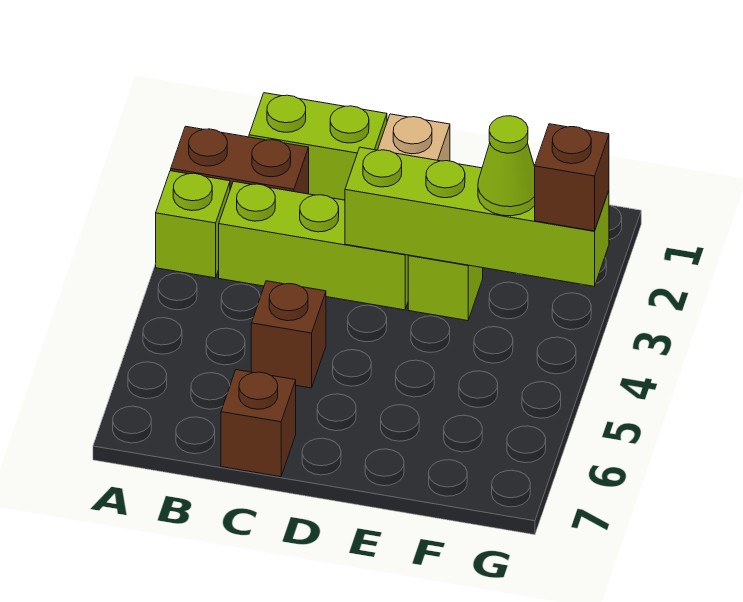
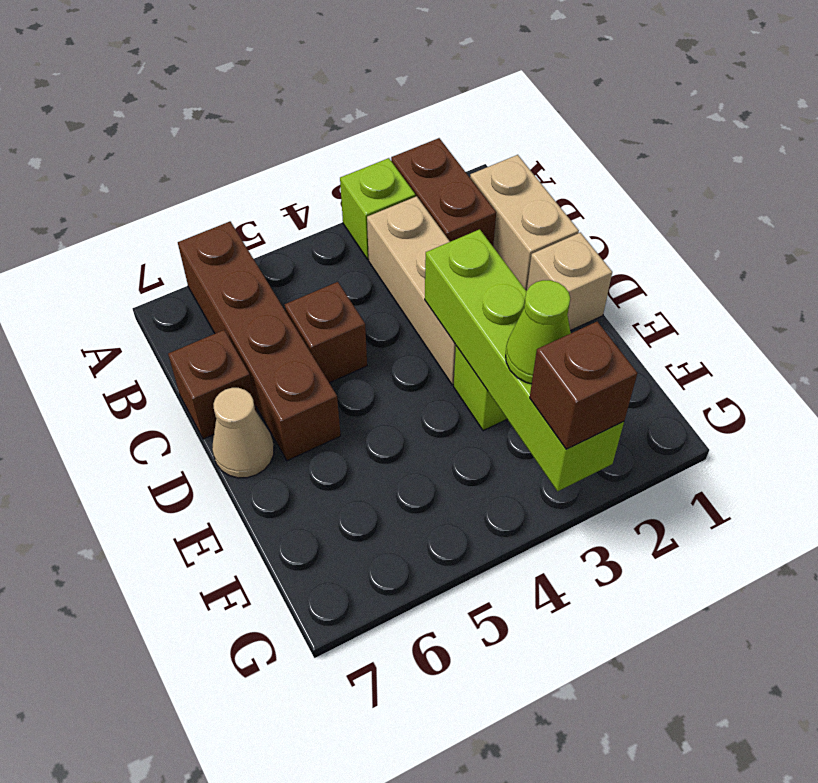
none -> brown 1x4 brick [178,222,341,461]
lime 1x2 brick [249,93,387,200] -> tan 1x2 brick [470,155,579,291]
lime 1x3 brick [219,181,408,310] -> tan 1x3 brick [367,196,456,385]
none -> tan 1x1 cone [212,388,274,478]

